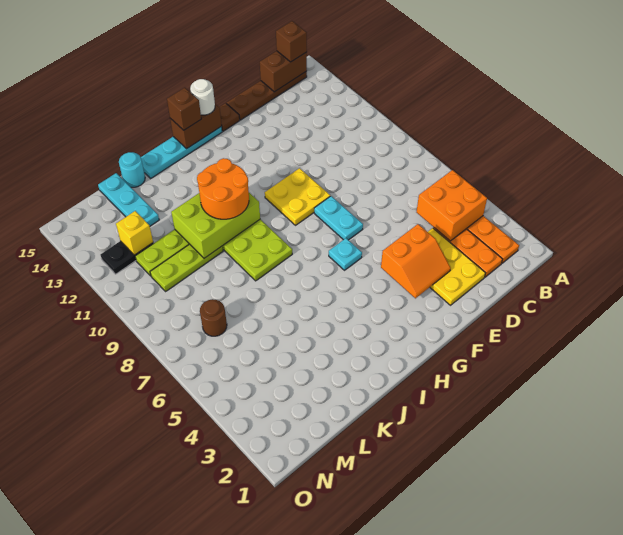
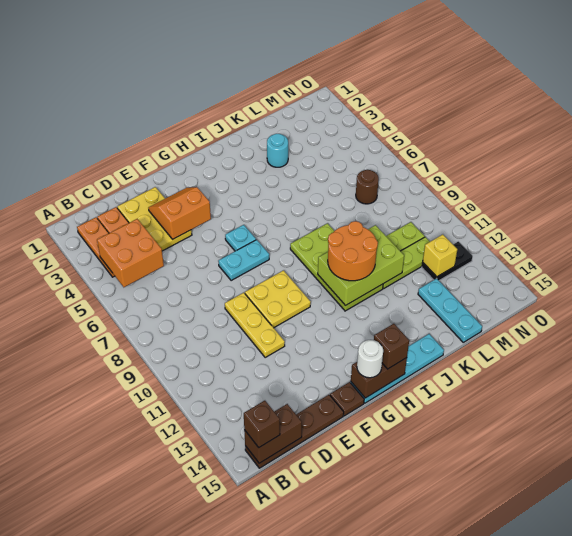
none -> yellow 1x3 plate [225,293,285,357]
cyan 1x2 plate [314,196,363,240] -> cyan 1x2 plate turned to [218,240,269,281]
cyan 1x1 round brick [119,152,145,187] -> cyan 1x1 round brick moved to [267,134,288,167]

